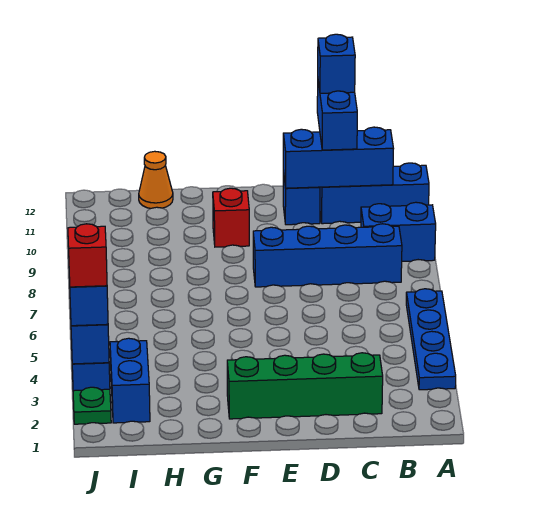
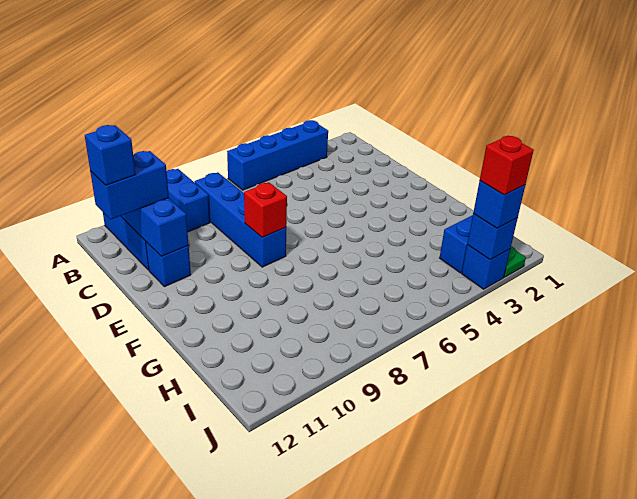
blue 1x4 plate [406,289,456,390] -> blue 1x4 brick [227,120,328,190]
green 1x4 brick [227,353,383,419] -> none
red 1x1 brick [213,188,249,247] -> red 1x1 brick moved to [244,182,287,238]
orange 1x1 cone [139,151,173,209] -> none

